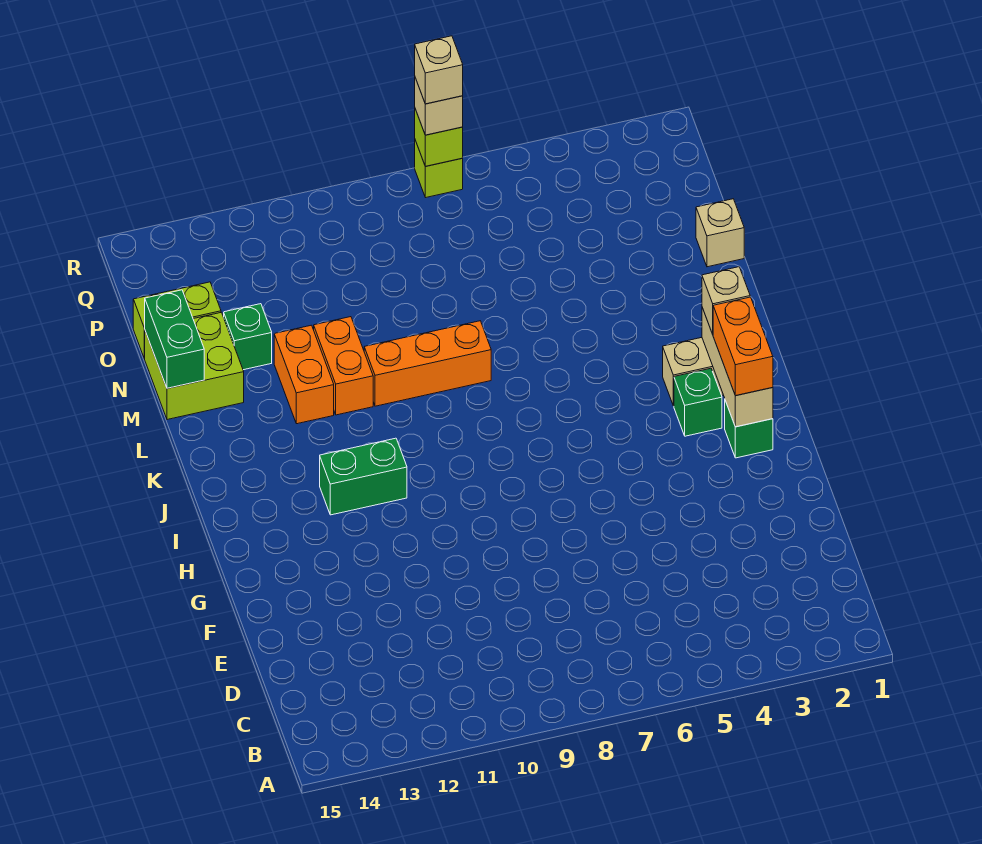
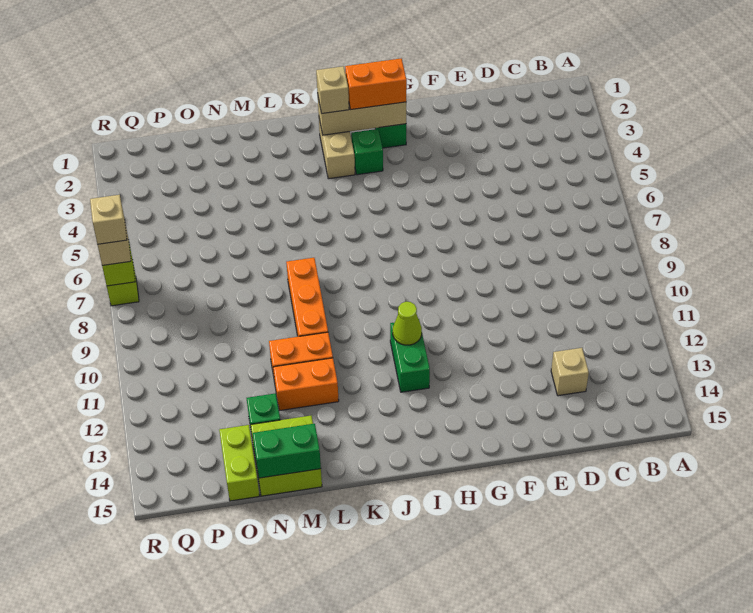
none -> lime 1x1 cone [393,302,422,345]
tan 1x1 brick [696,199,744,267] -> tan 1x1 brick moved to [551,348,589,396]

